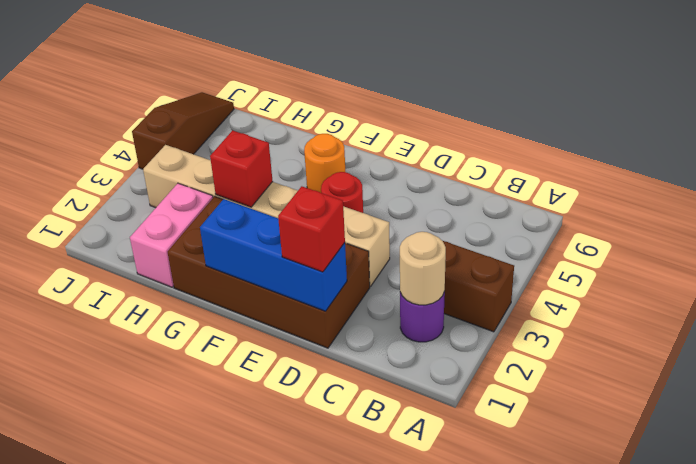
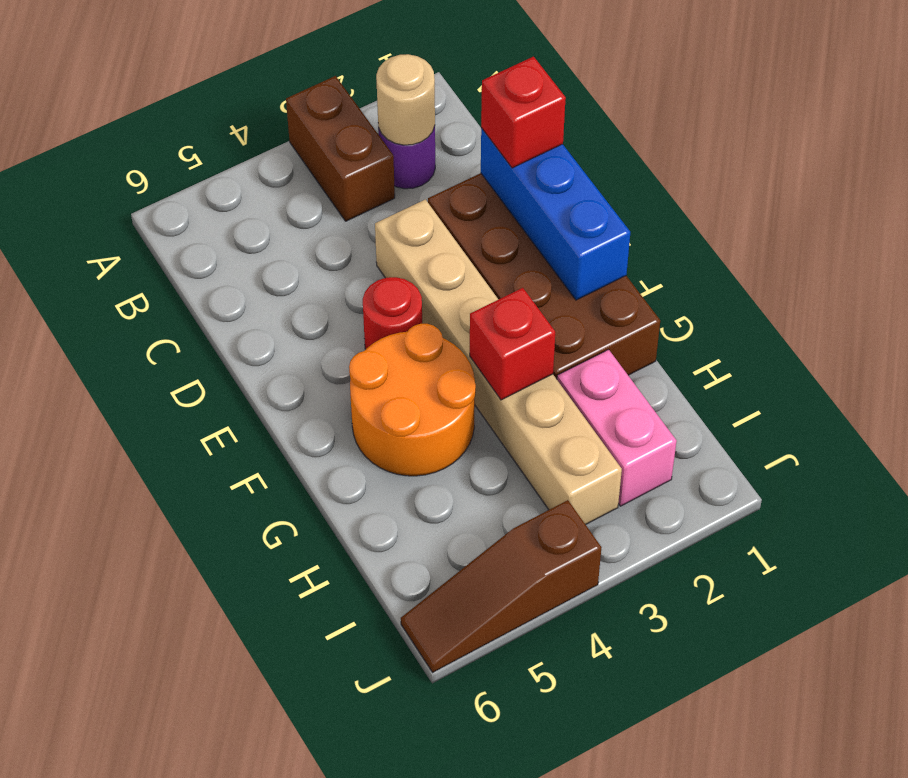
orange 1x1 round brick [304,134,345,193] -> orange 2x2 round brick [349,324,476,476]
pink 1x2 brick [130,183,213,287] -> pink 1x2 brick turned to [557,350,677,506]

